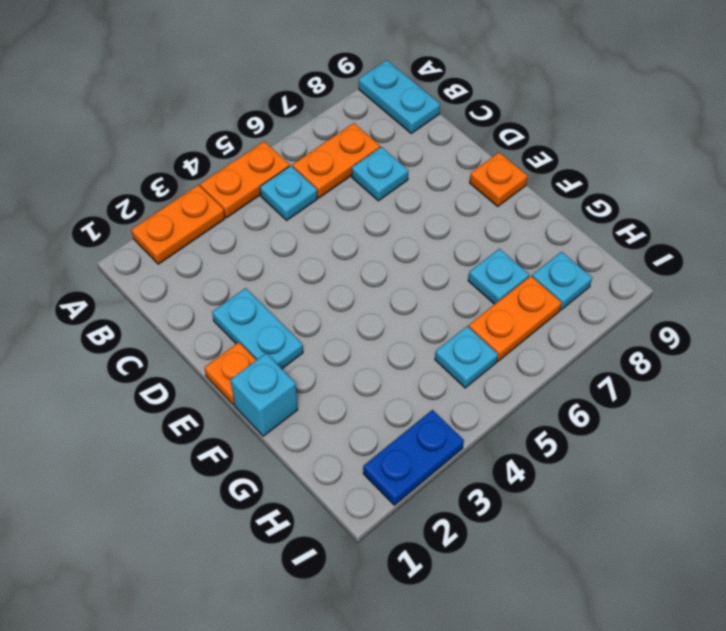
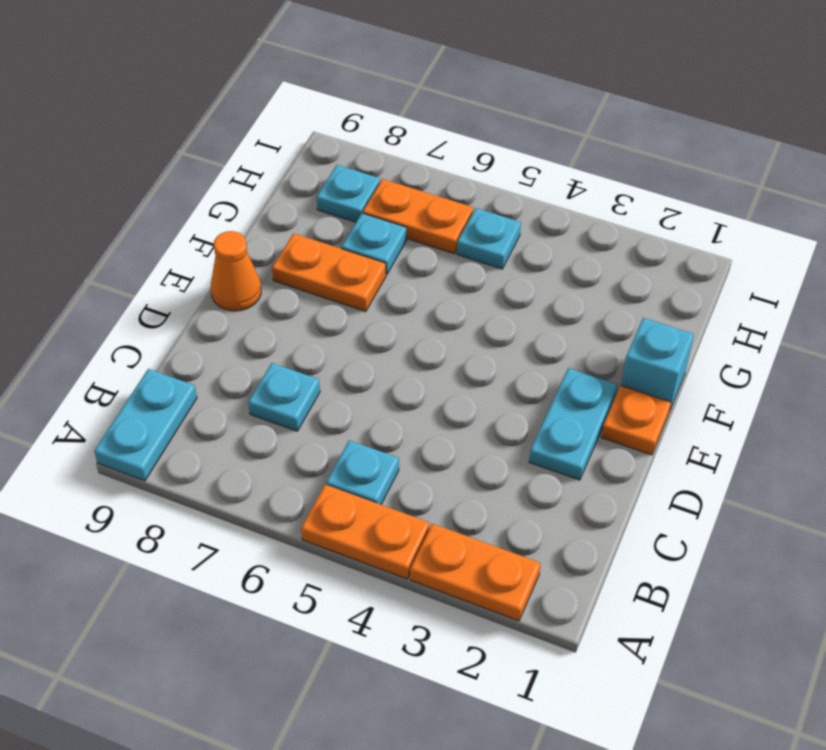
orange 1x2 plate [292,123,380,198] -> orange 1x2 plate moved to [272,233,386,312]
orange 1x1 plate [470,152,528,206] -> orange 1x1 cone [211,231,261,311]
blue 1x2 plate [363,410,464,505] -> none

